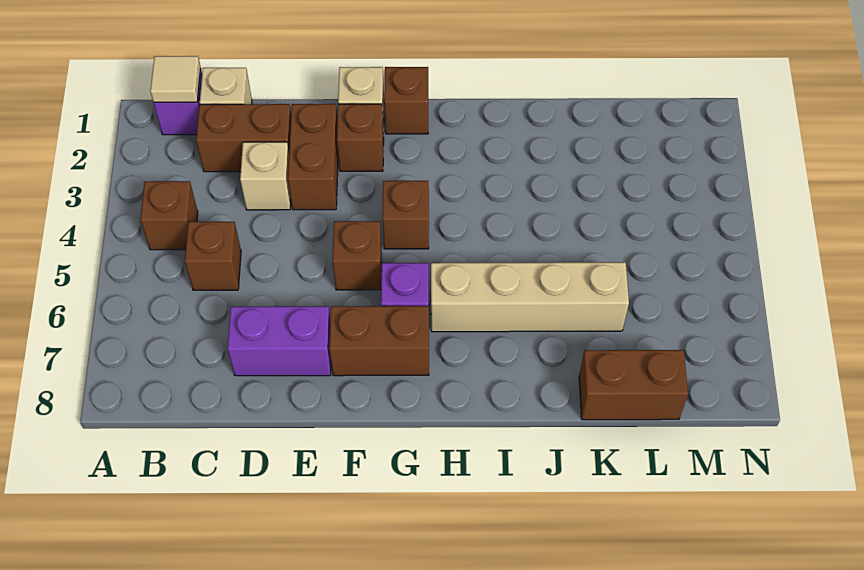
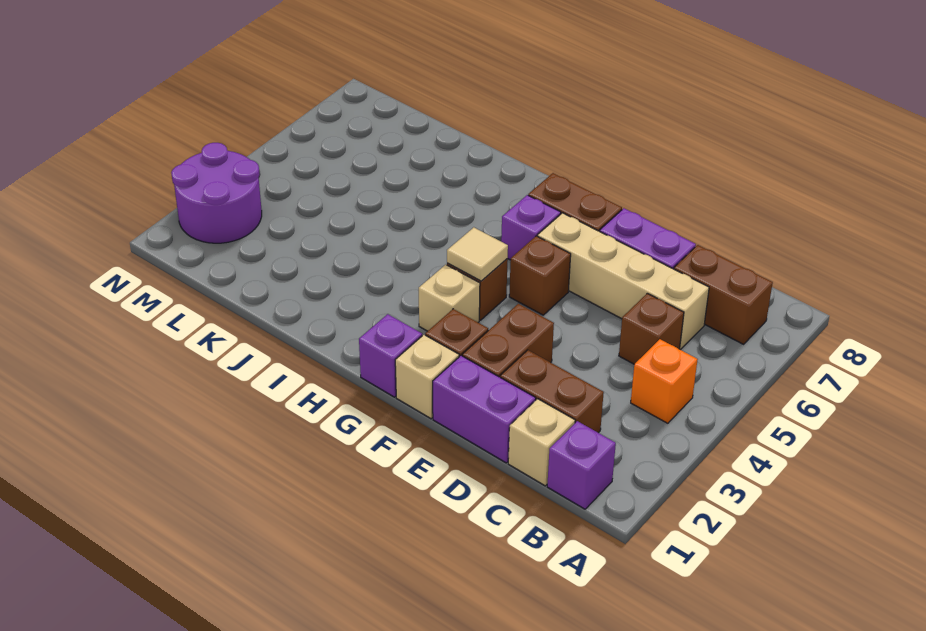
tan 1x1 tile [150,56,201,102] -> tan 1x1 tile moved to [447,227,508,281]
brown 1x1 brick [140,181,198,250] -> orange 1x1 brick [631,339,698,423]
none -> purple 1x2 brick [433,356,536,463]
tan 1x1 brick [240,142,291,210] -> tan 1x1 brick moved to [419,265,480,331]
brown 1x1 brick [384,67,428,134] -> purple 1x1 brick [359,314,422,397]
tan 1x4 brick [431,262,629,332] -> tan 1x4 brick moved to [537,213,709,350]
brown 1x2 brick [579,350,688,420] -> brown 1x2 brick moved to [674,245,773,344]
none -> purple 2x2 round brick [171,143,262,243]

